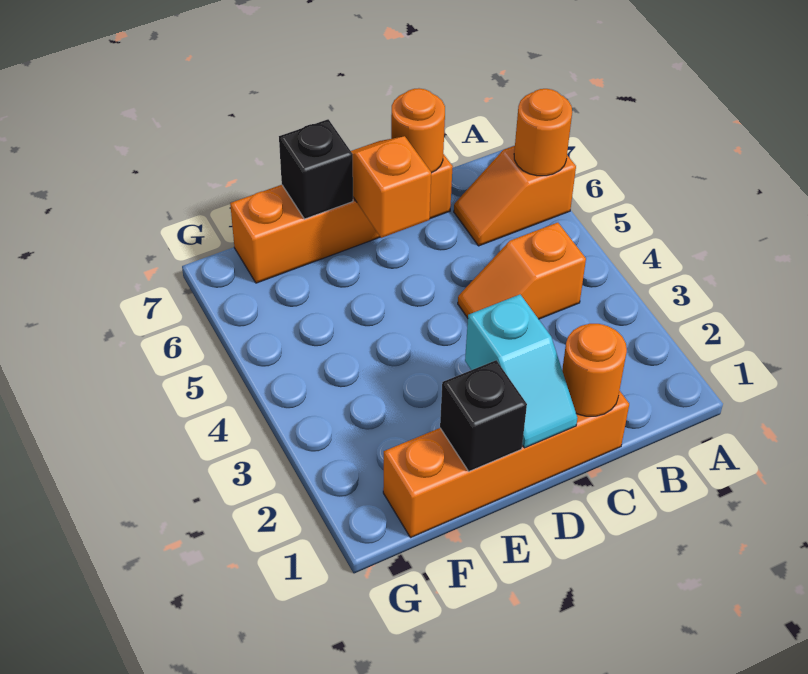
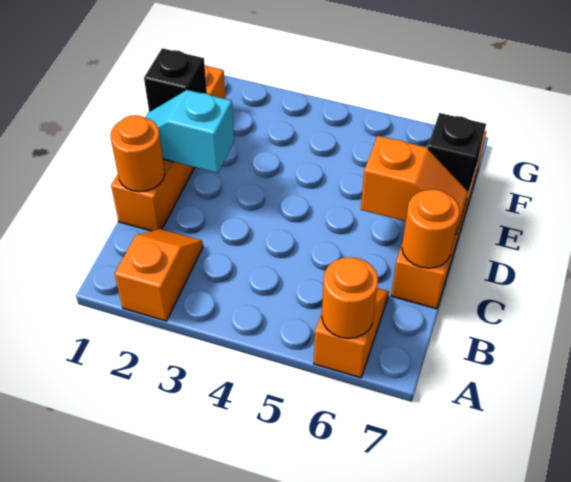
orange 1x2 slope [458,223,586,319] -> orange 1x2 slope moved to [115,229,203,321]

